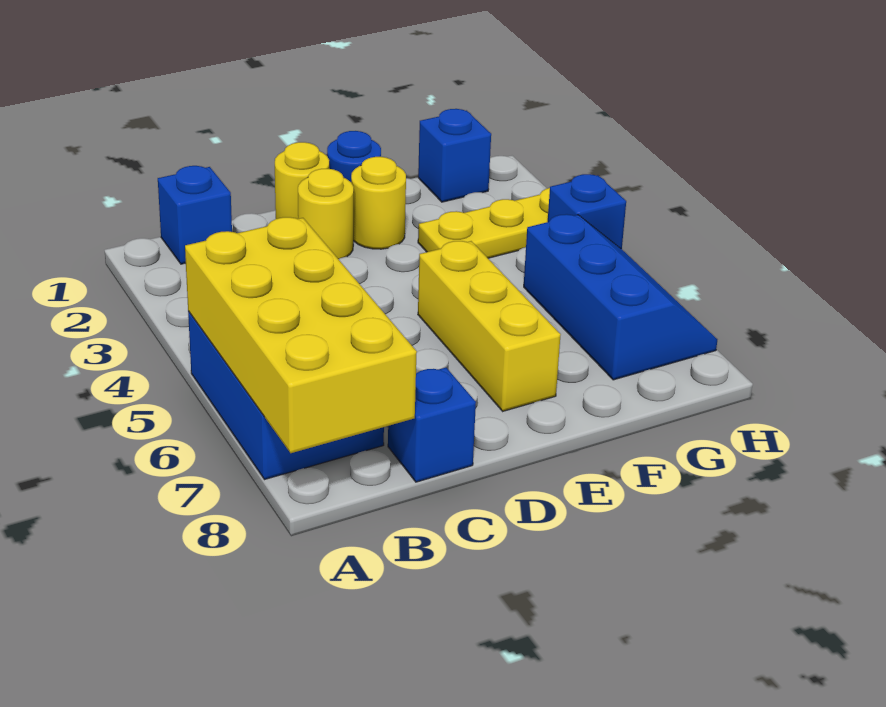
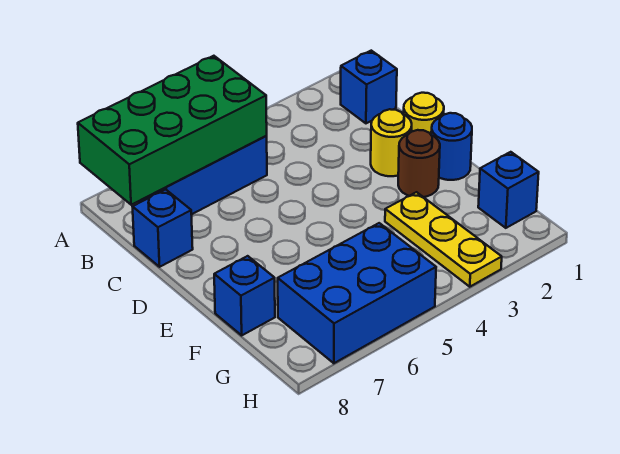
yellow 2x4 brick [185,217,417,453] -> green 2x4 brick [78,56,267,205]
yellow 1x1 round brick [351,157,406,249] -> brown 1x1 round brick [398,130,440,197]
yellow 1x3 brick [418,241,561,411] -> none
blue 2x3 slope [524,214,717,380] -> blue 2x3 brick [278,223,436,363]
blue 1x1 brick [548,174,626,249] -> blue 1x1 brick moved to [214,256,275,335]

